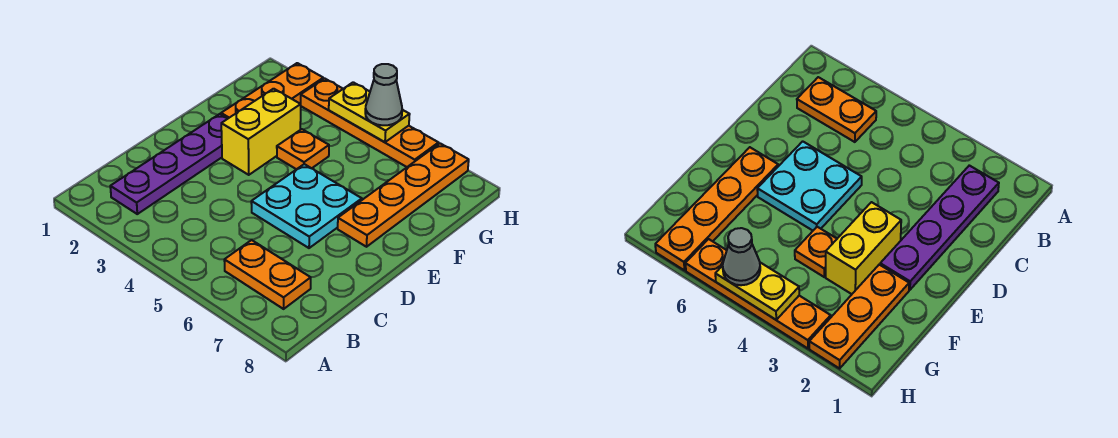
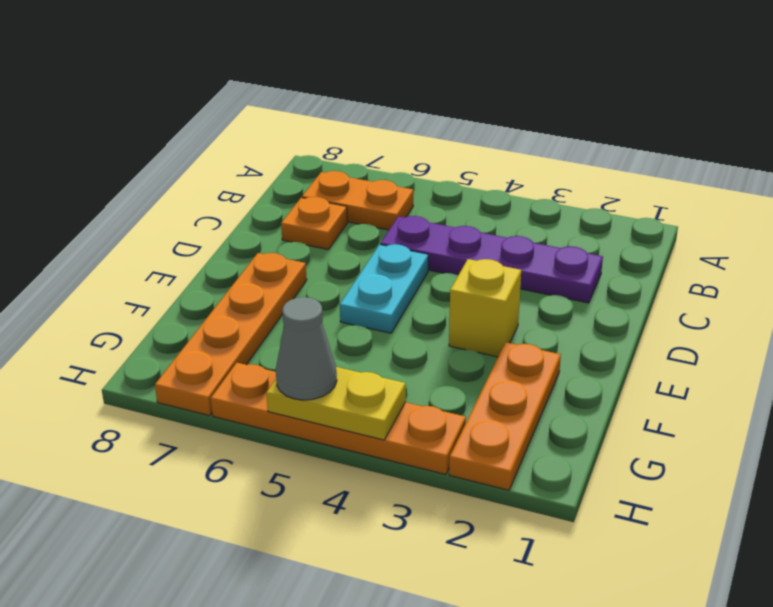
purple 1x4 plate [110,114,228,214] -> purple 1x4 plate turned to [380,216,603,303]
cyan 2x2 plate [251,164,362,248] -> cyan 1x2 plate [340,244,428,333]
yellow 1x2 brick [221,89,301,175] -> yellow 1x1 brick [449,259,521,357]
orange 1x1 plate [277,129,329,169] -> orange 1x1 plate moved to [281,197,347,250]

